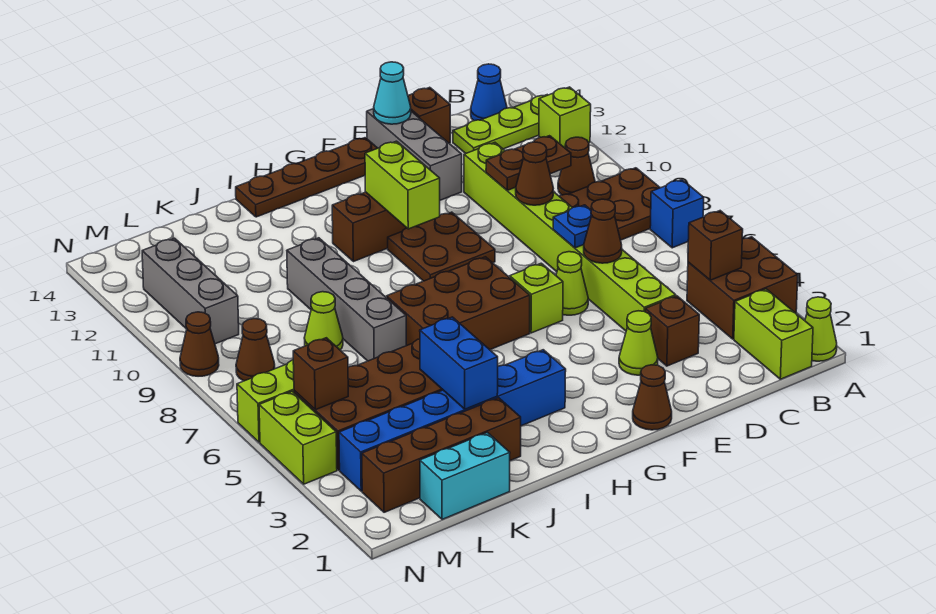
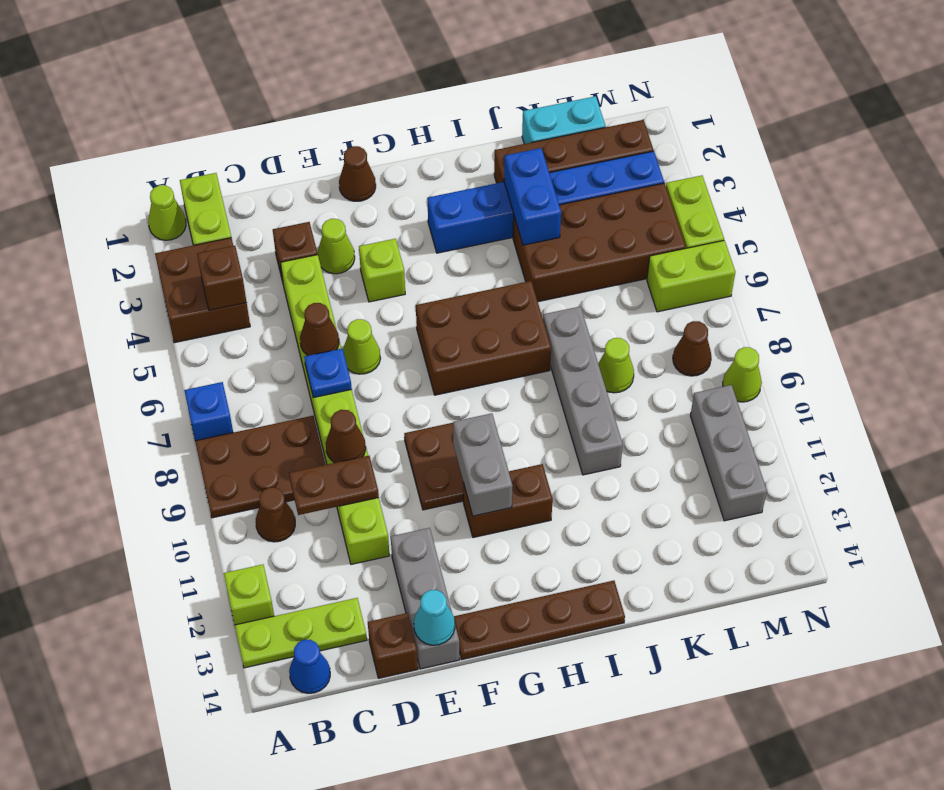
lime 1x1 brick [510,263,563,333] -> lime 1x1 brick moved to [359,239,405,302]
lime 1x2 brick [365,141,440,229] -> grey 1x2 brick [453,413,513,516]
brown 1x1 brick [293,338,348,410] -> none
brown 1x1 cone [180,312,219,376] -> lime 1x1 cone [723,347,762,402]

